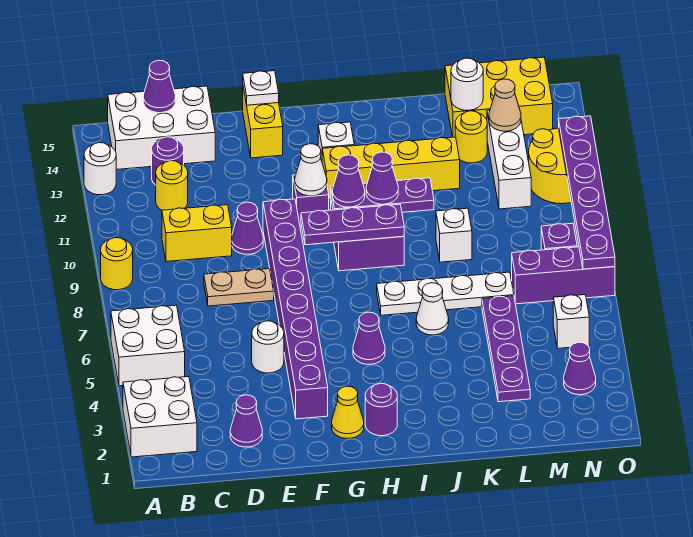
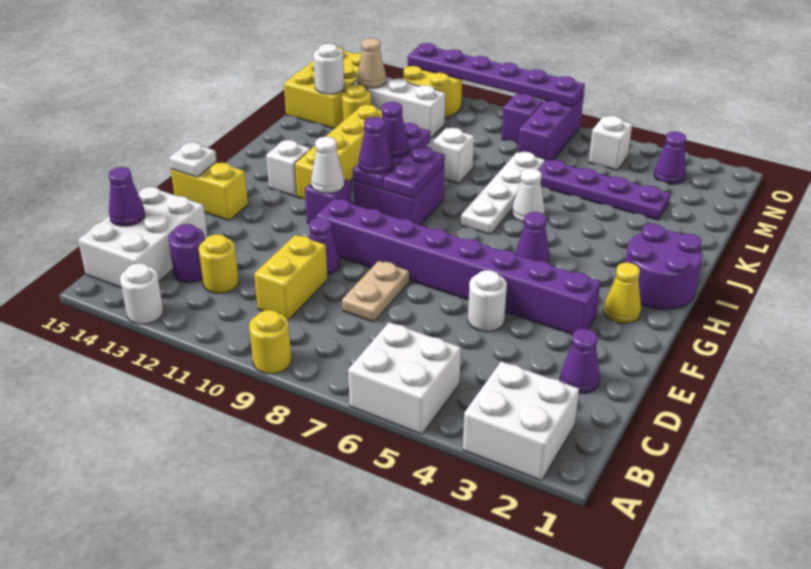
purple 1x3 plate [301,204,404,245] -> purple 1x2 plate [383,146,445,198]
purple 1x1 round brick [365,383,397,436] -> purple 2x2 round brick [625,223,703,309]

